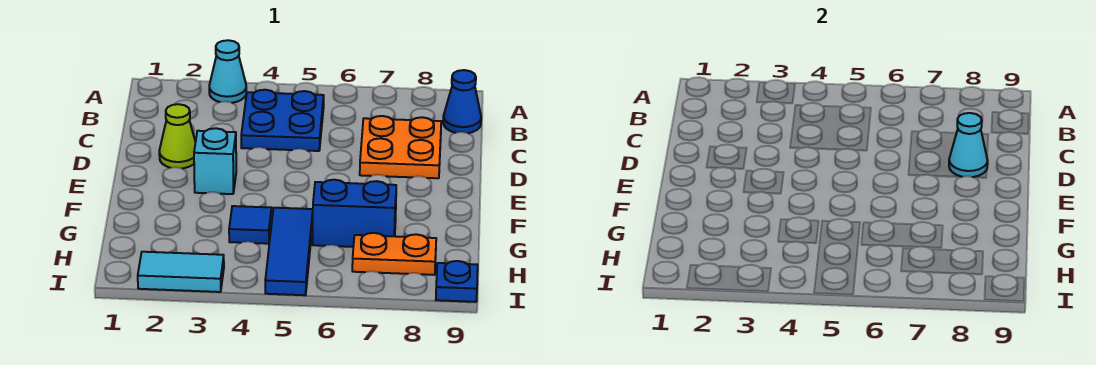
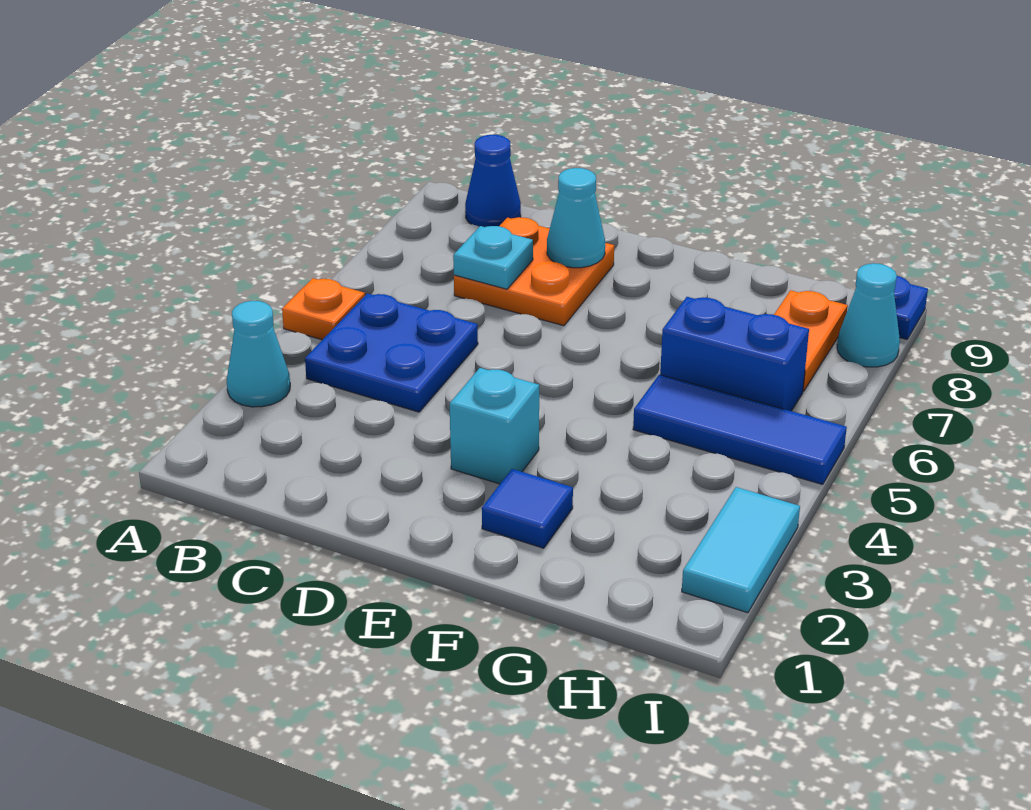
none -> orange 1x1 plate [282,278,365,340]
none -> cyan 1x1 plate [453,226,533,289]
lime 1x1 cone [159,104,196,168] -> none
blue 1x1 tile [229,206,271,244] -> blue 1x1 tile moved to [482,469,573,548]
blue 1x2 brick [313,180,396,247] -> blue 1x2 brick turned to [660,297,809,411]
none -> cyan 1x1 cone [837,263,900,367]

